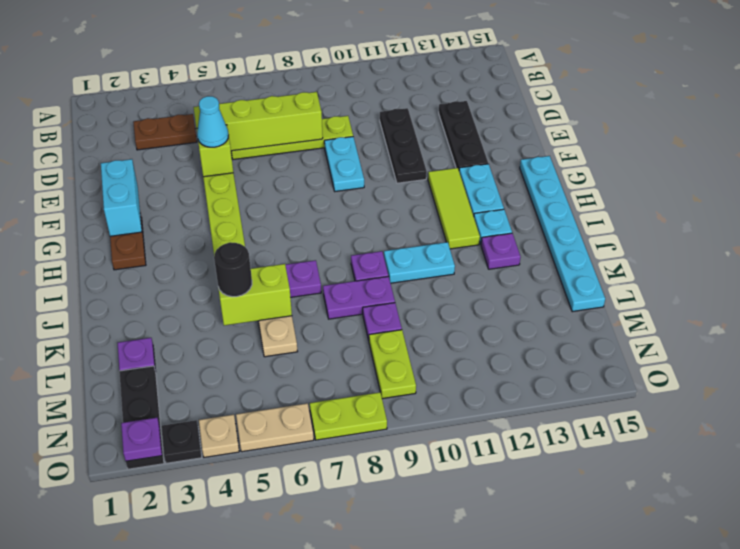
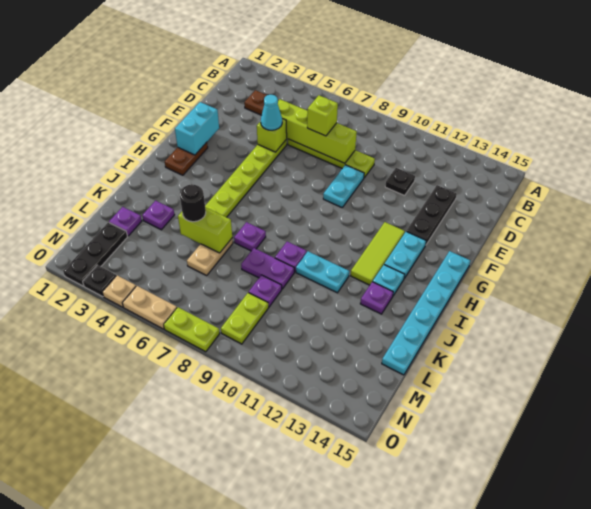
none -> lime 1x1 brick [307,95,338,136]
black 1x3 plate [380,108,427,183] -> black 1x1 plate [385,168,415,196]
purple 1x1 plate [121,418,162,461] -> purple 1x1 plate moved to [142,201,174,230]

